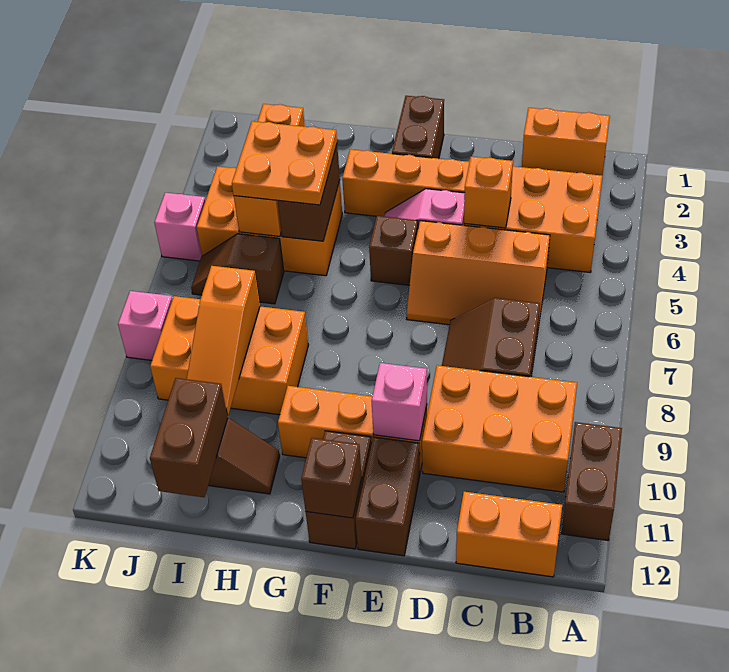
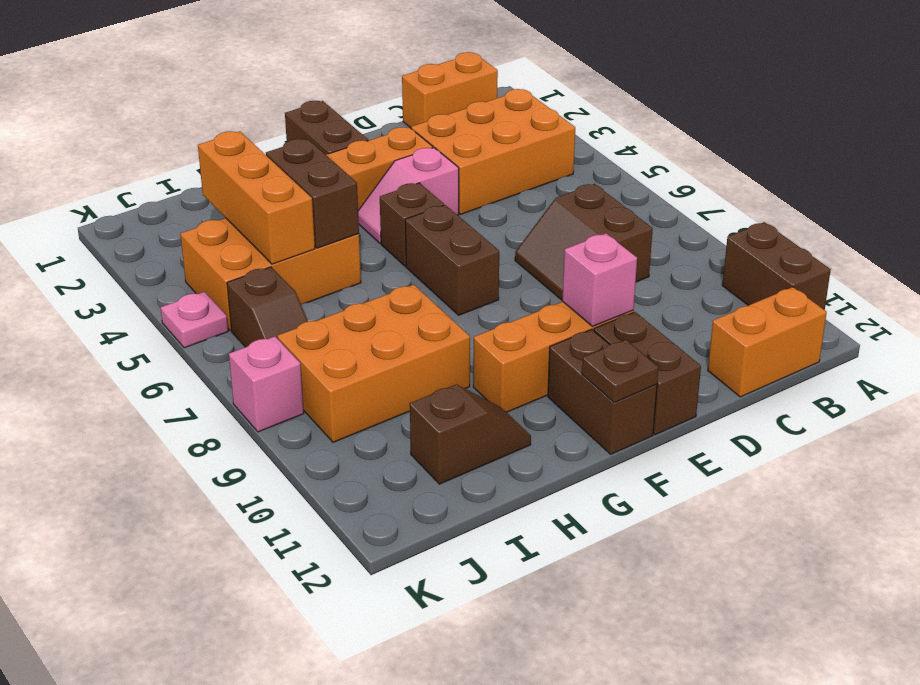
orange 2x3 brick [422,365,577,492] -> none
orange 2x3 slope [407,221,550,328] -> none
orange 1x1 brick [464,157,513,228] -> none
brown 1x1 brick [301,438,362,518] -> brown 1x1 plate [582,340,658,402]
orange 2x2 plate [232,121,337,205] -> none
brown 1x2 slope [191,234,284,304] -> brown 1x2 slope turned to [227,267,308,347]
orange 1x3 slope [187,266,260,416] -> none
brown 1x2 brick [150,378,228,497] -> brown 1x2 brick moved to [405,205,499,315]
pink 1x1 brick [155,193,205,261] -> pink 1x1 plate [161,292,228,348]

